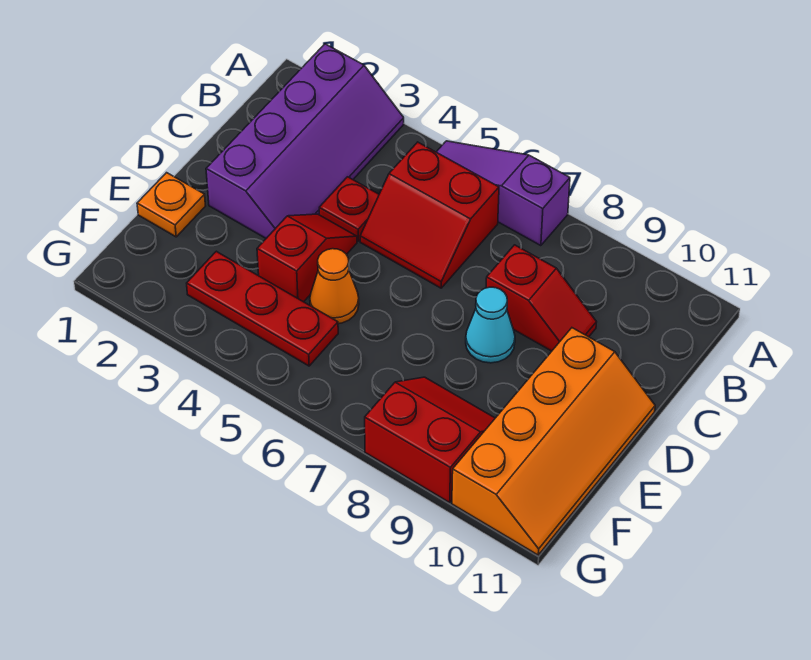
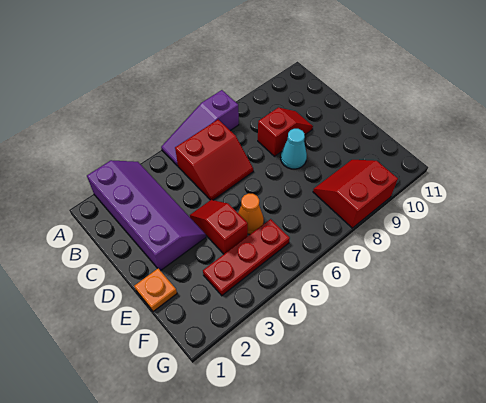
red 1x1 plate [319,177,379,241] -> none
orange 2x4 slope [452,328,655,555] -> none

